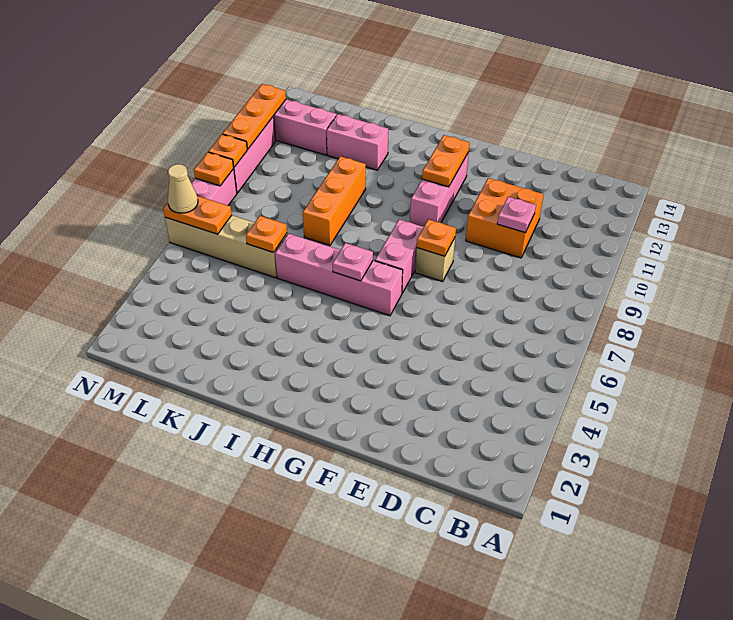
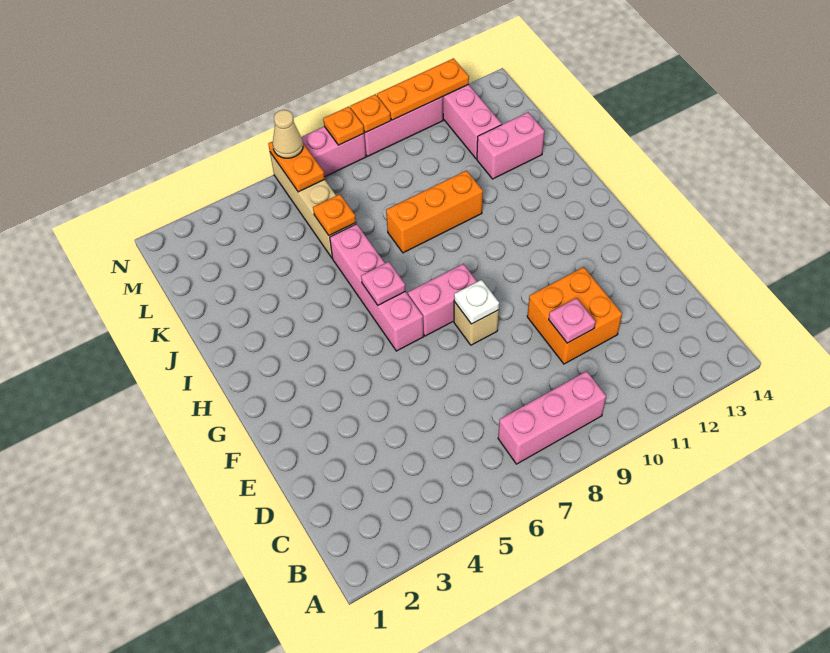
orange 1x1 plate [417,219,456,256] -> white 1x1 plate [454,280,499,324]
pink 1x3 brick [410,152,469,227] -> pink 1x3 brick moved to [498,371,606,464]
orange 1x2 plate [422,135,470,187] -> none
pink 1x2 brick [327,114,388,170] -> pink 1x2 brick turned to [477,112,544,179]

